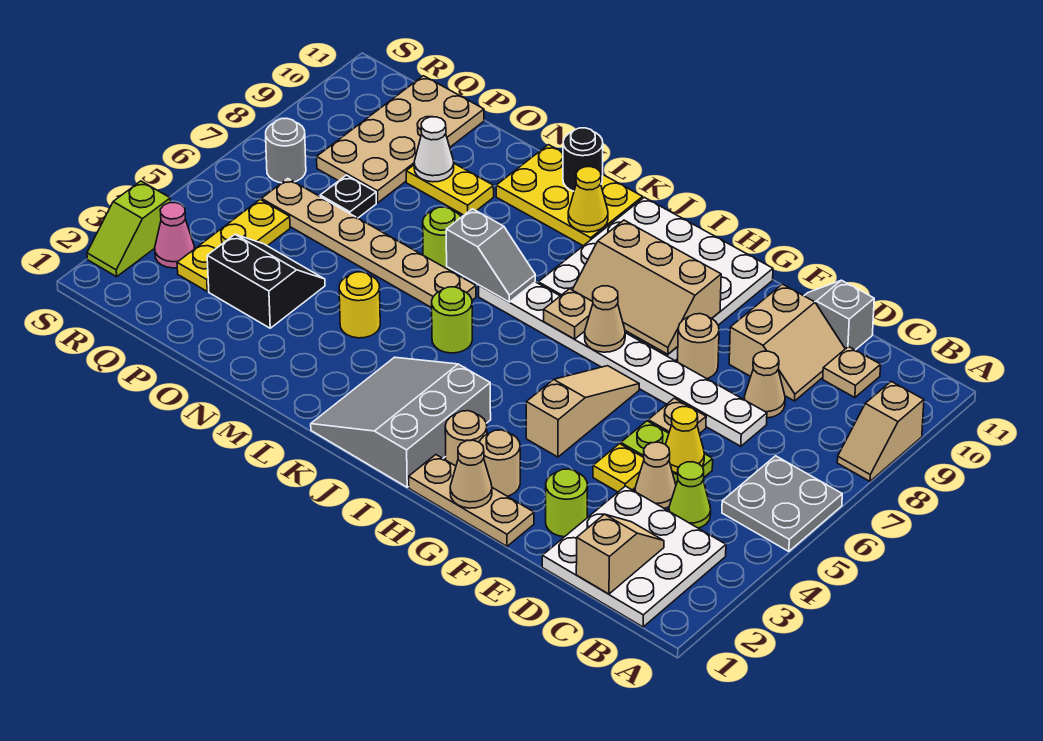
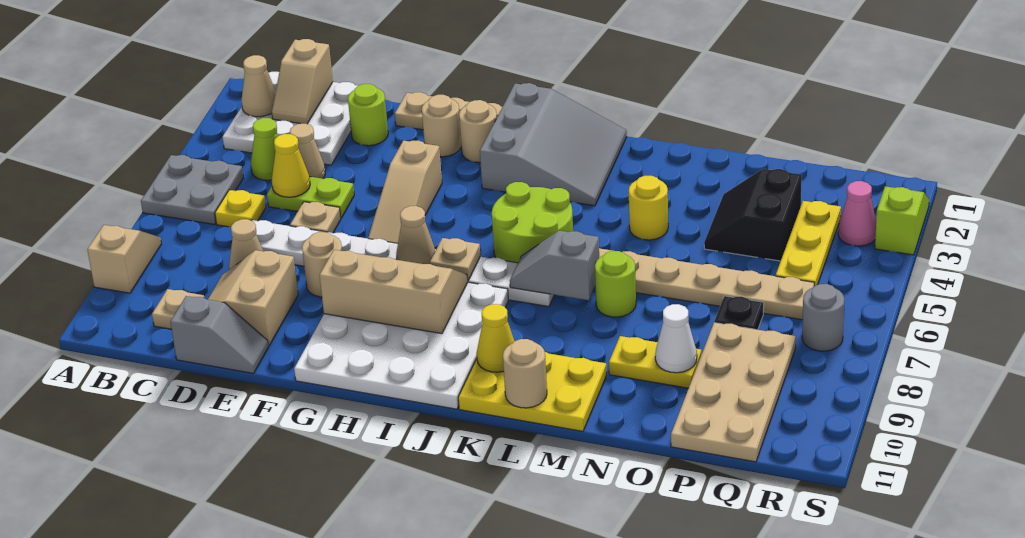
yellow 1x1 plate [593,444,644,492] -> yellow 1x1 plate moved to [215,190,266,227]
tan 1x1 cone [450,440,492,508] -> tan 1x1 cone moved to [241,55,276,117]
lime 1x1 round brick [432,287,472,353] -> lime 2x2 round brick [492,182,573,263]
black 1x1 round brick [563,128,603,191] -> tan 1x1 round brick [503,339,547,408]
black 2x2 slope [207,235,325,328] -> black 2x2 slope turned to [704,169,802,261]

